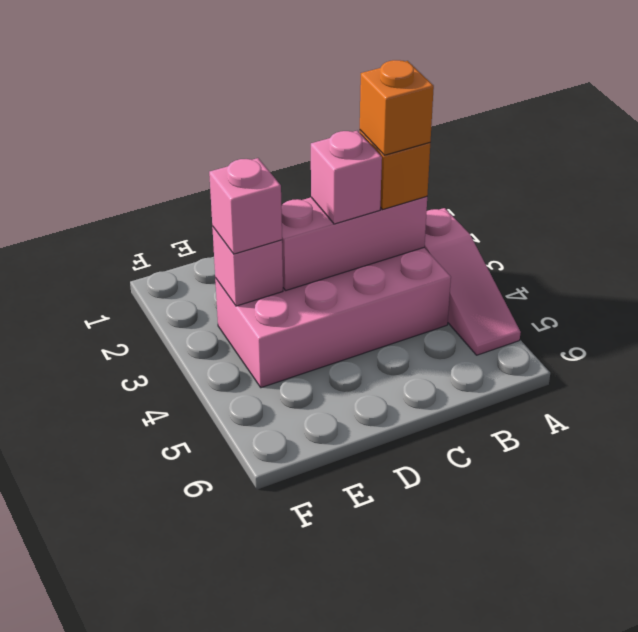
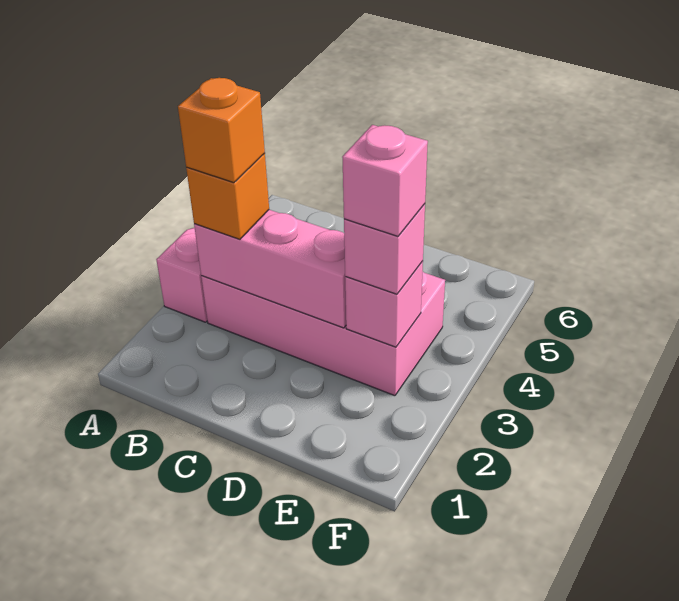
pink 1x1 brick [311,131,382,224] -> pink 1x1 brick moved to [342,125,428,236]

